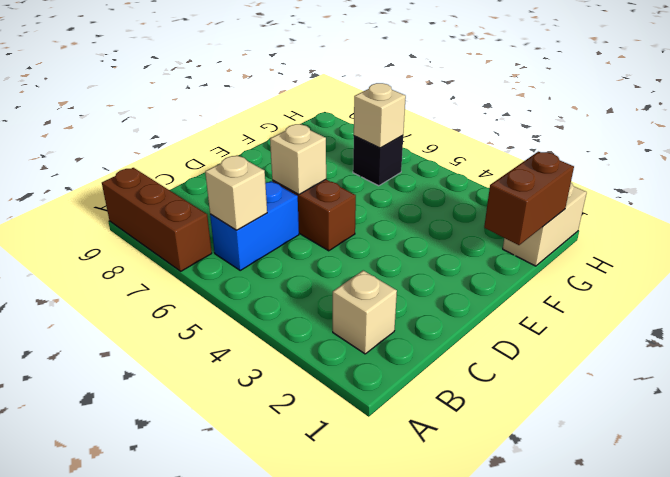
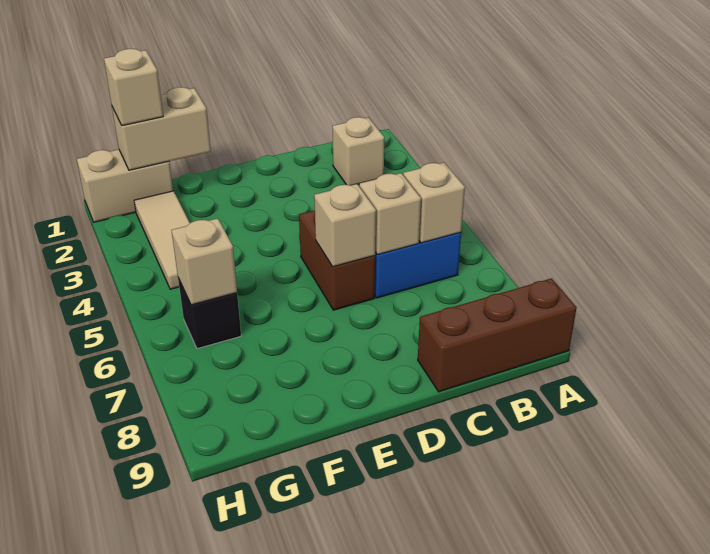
brown 1x3 brick [102,168,212,271] -> brown 1x3 brick turned to [418,278,577,392]
none -> tan 1x1 brick [359,173,421,255]
brown 1x2 brick [484,152,574,245] -> tan 1x2 brick [112,87,211,170]
none -> tan 1x1 brick [104,49,163,126]
none -> tan 1x3 tile [134,191,190,289]

